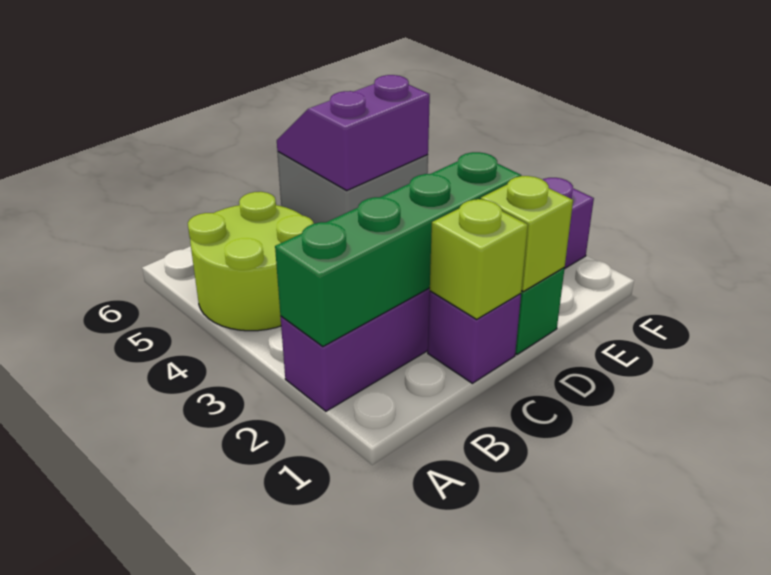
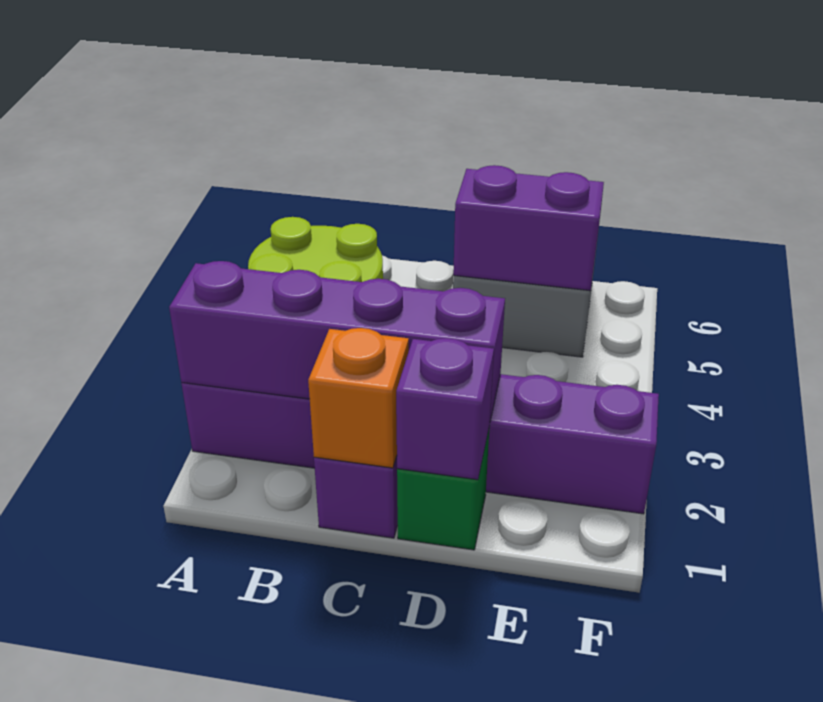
green 1x4 brick [275,152,521,347] -> purple 1x4 brick [169,261,505,421]
lime 1x1 brick [430,199,528,319] -> orange 1x1 brick [308,328,409,468]
lime 1x1 brick [481,176,573,291] -> purple 1x1 brick [396,338,494,480]

